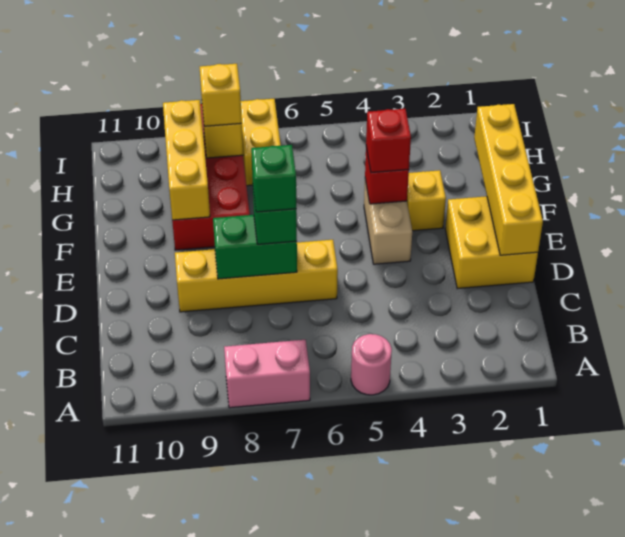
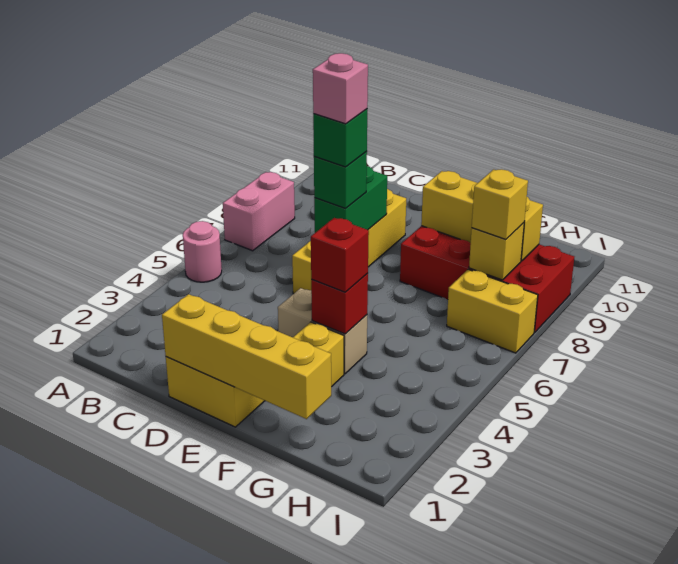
none -> pink 1x1 brick [313,53,368,124]

